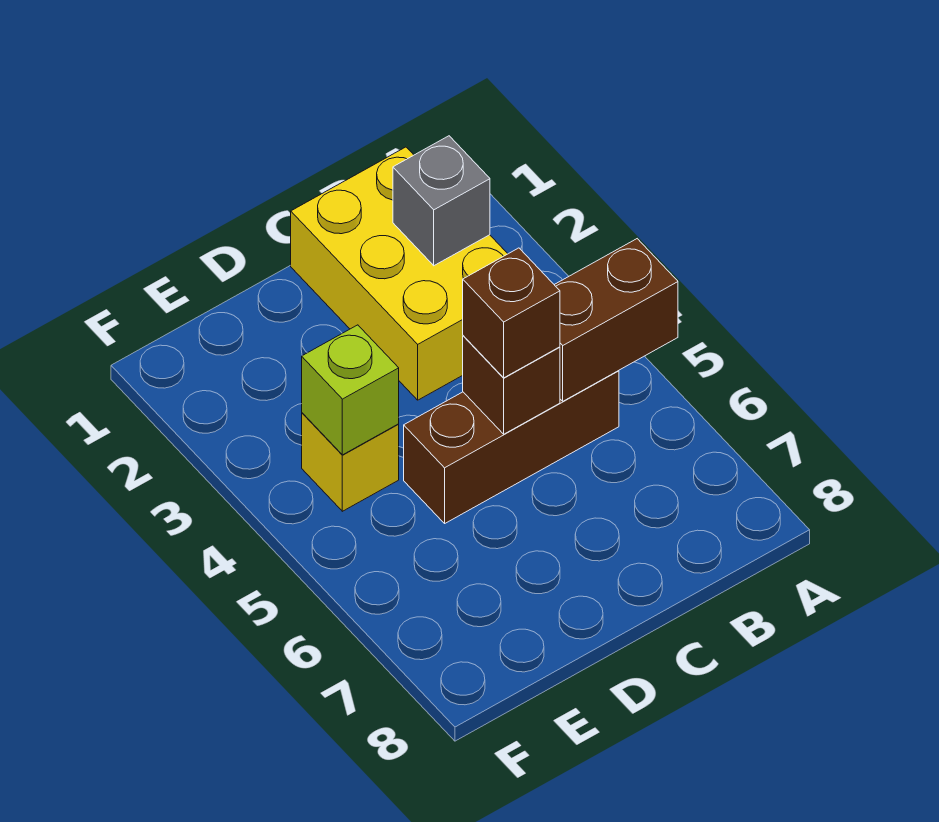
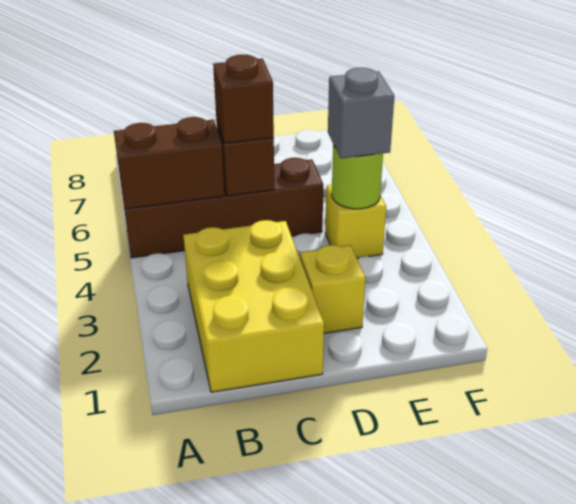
grey 1x1 brick [393,136,490,266] -> grey 1x1 brick moved to [328,68,394,158]
brown 1x3 brick [404,371,619,523] -> brown 1x4 brick [124,158,323,258]
none -> yellow 1x1 brick [300,245,365,333]
lime 1x1 brick [302,325,399,455] -> lime 1x1 round brick [332,145,383,209]

